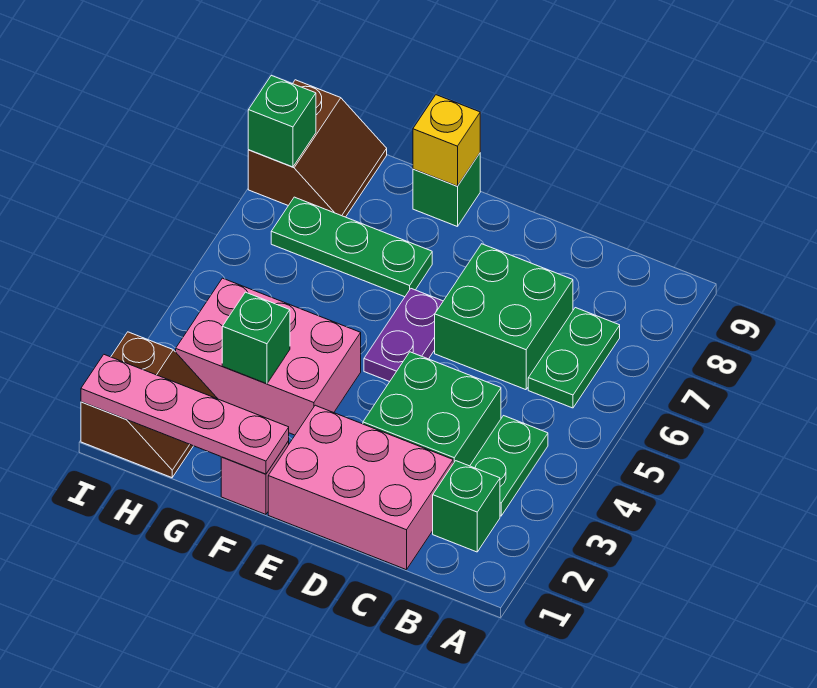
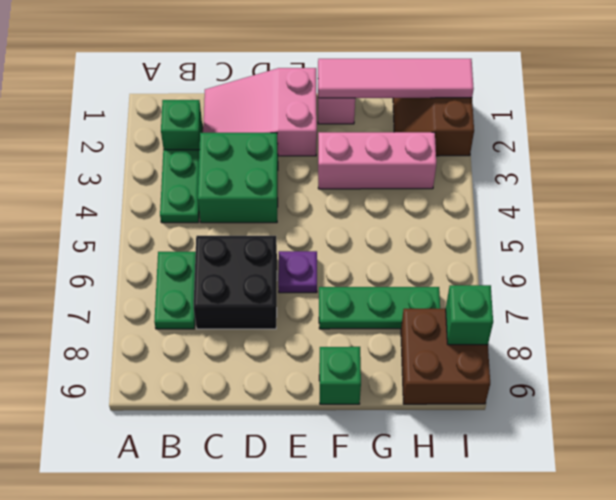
pink 2x3 brick [268,405,453,570] -> pink 2x3 slope [203,68,317,156]
green 2x2 brick [435,244,573,390] -> black 2x2 brick [194,236,277,329]
purple 1x2 plate [364,289,443,382] -> purple 1x1 plate [278,251,317,293]
pink 1x4 plate [81,355,289,474] -> pink 1x4 tile [318,59,474,98]
pink 2x3 brick [176,278,361,435] -> pink 1x3 brick [318,132,436,189]
yellow 1x1 brick [413,95,480,186] -> none
green 1x1 brick [222,292,290,384] -> none
brown 2x2 slope [248,80,387,217] -> brown 2x2 brick [401,309,490,404]

